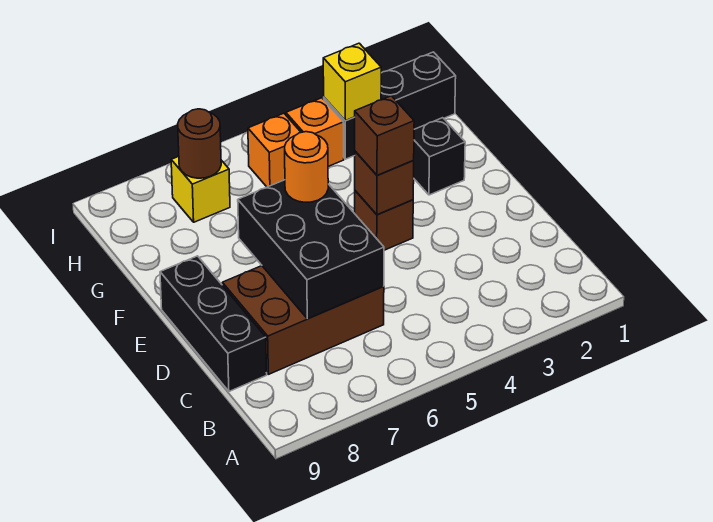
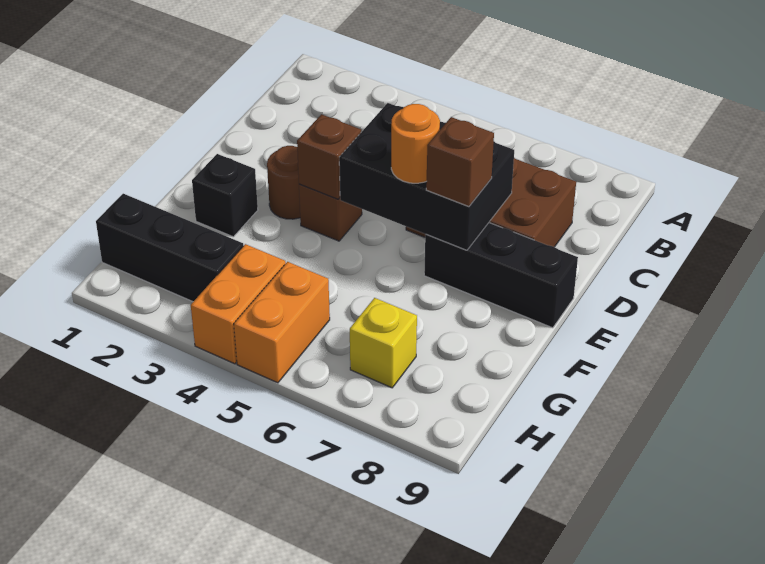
black 2x3 brick [238,180,384,319] -> black 2x3 brick turned to [339,103,514,250]
black 1x3 brick [160,256,267,391] -> black 1x3 brick turned to [424,223,578,328]
brown 1x1 brick [355,96,414,175] -> brown 1x1 brick moved to [426,117,494,207]
yellow 1x1 brick [323,43,381,121] -> none
orange 1x1 brick [286,98,344,166] -> orange 1x2 brick [191,244,286,364]
orange 1x1 brick [248,113,301,187] -> orange 1x2 brick [234,262,330,383]
brown 1x1 round brick [178,109,221,178] -> brown 1x1 round brick moved to [267,146,300,219]

